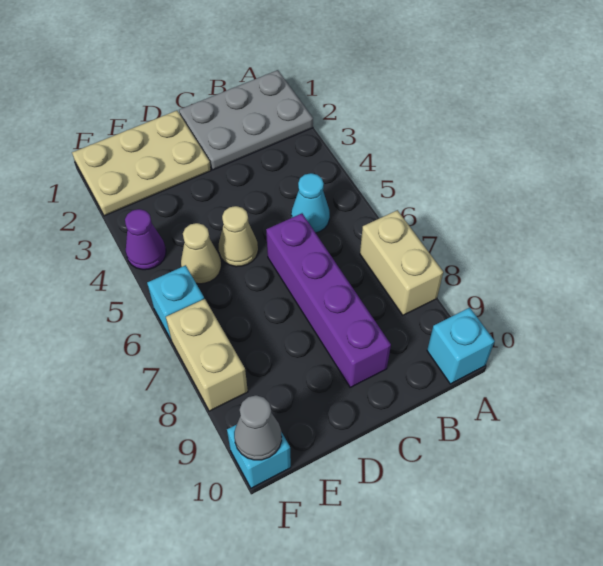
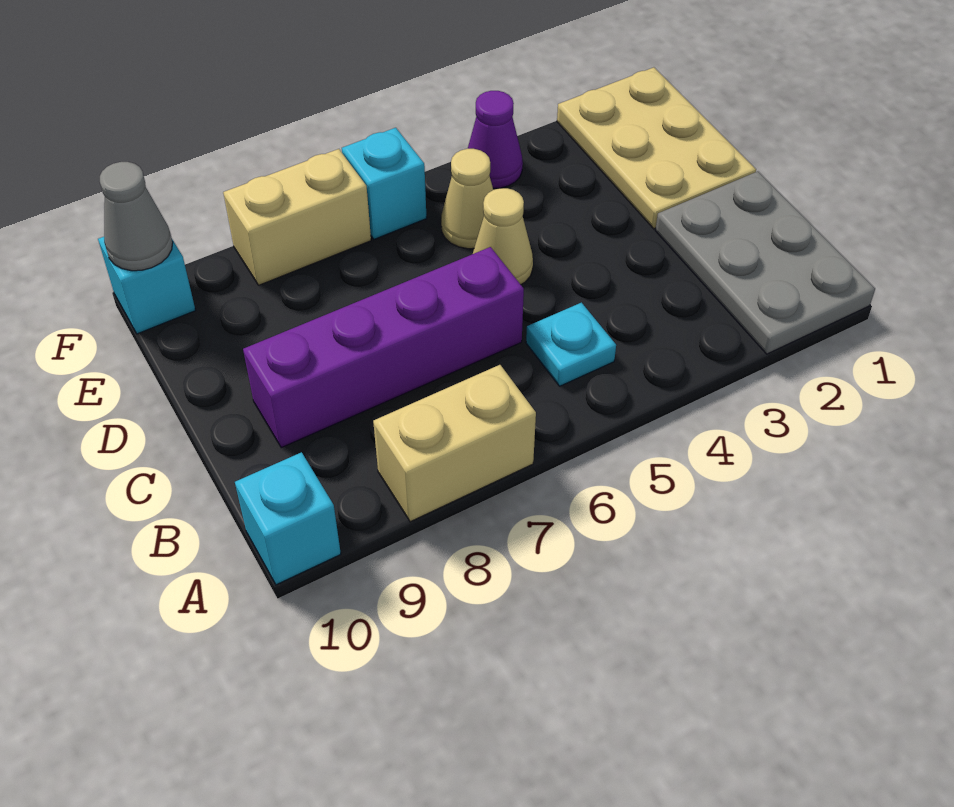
cyan 1x1 cone [291,173,330,233] -> cyan 1x1 plate [526,303,616,386]

